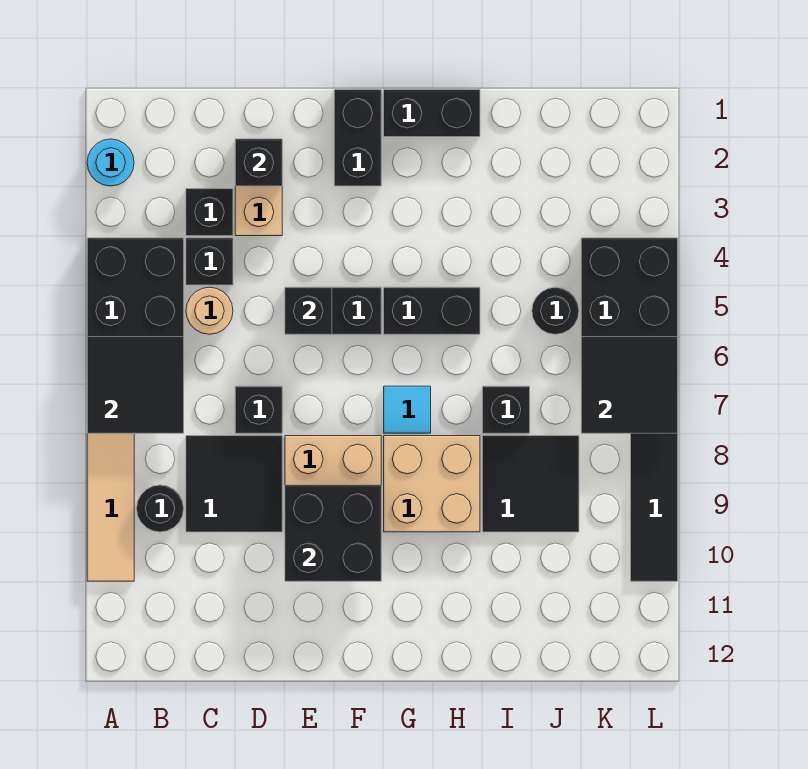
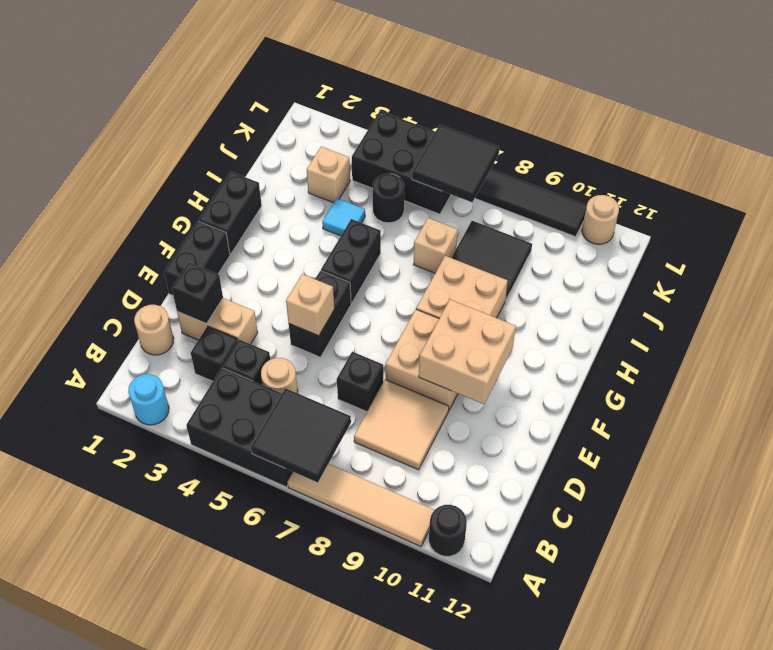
black 1x1 round brick [137,485,184,532] -> black 1x1 round brick moved to [429,505,467,556]
none -> tan 1x1 round brick [134,305,174,355]
black 2x2 tile [186,436,282,532] -> tan 2x2 tile [354,379,449,470]
black 1x1 brick [285,287,332,334] -> tan 1x1 brick [286,274,334,336]
black 2x2 brick [285,485,381,581] -> tan 2x2 brick [419,300,516,404]
black 1x2 brick [334,90,381,186] -> black 1x2 brick turned to [164,221,230,295]
cyan 1x1 tile [384,386,431,433] -> cyan 1x1 tile moved to [322,198,365,236]
black 1x1 brick [483,386,530,433] -> tan 1x1 brick [413,218,458,273]
none -> tan 1x1 brick [307,147,350,203]
none -> tan 1x1 round brick [582,195,619,244]

